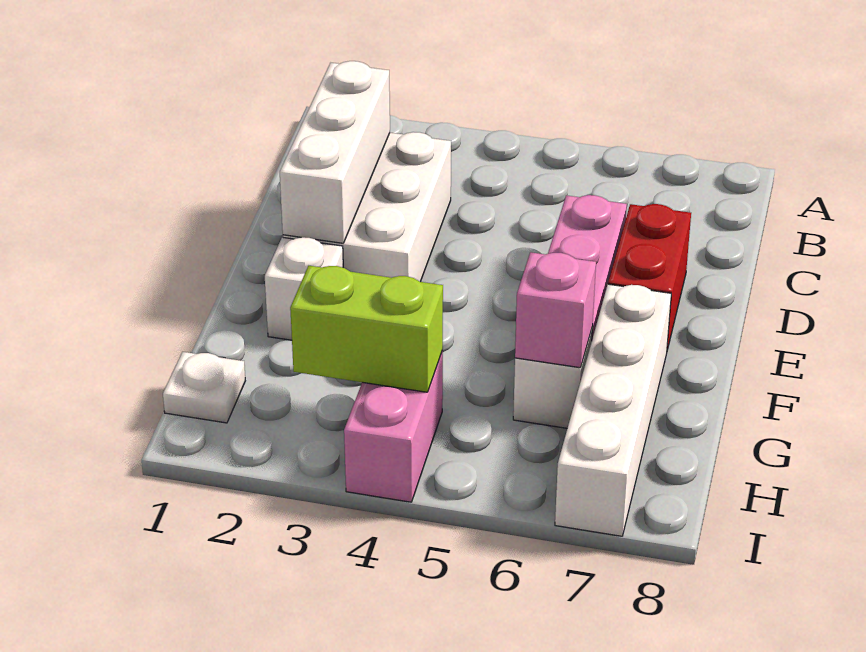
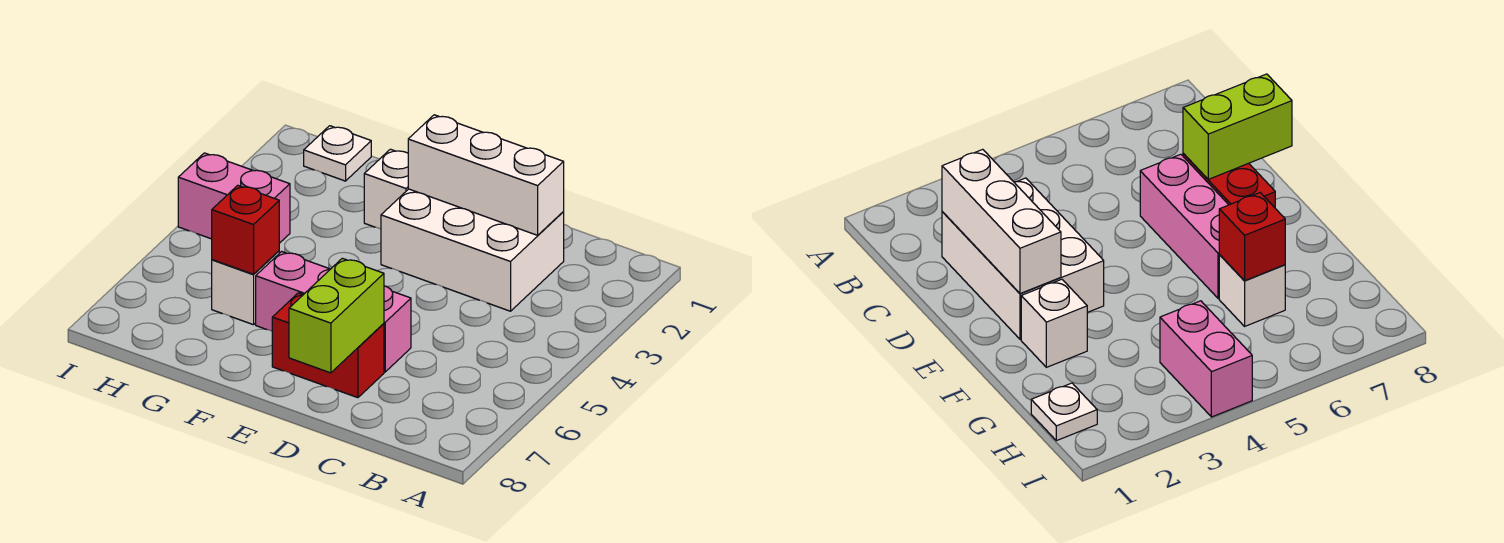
white 1x4 brick [555,284,671,536] -> none
pink 1x1 brick [515,252,596,368] -> red 1x1 brick [212,185,279,274]
lime 1x2 brick [290,266,443,392] -> lime 1x2 brick moved to [289,258,384,373]

